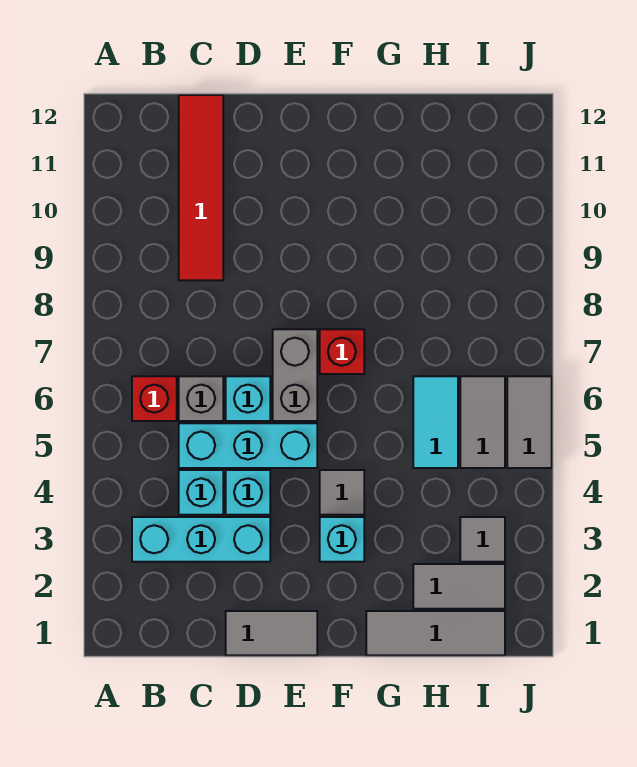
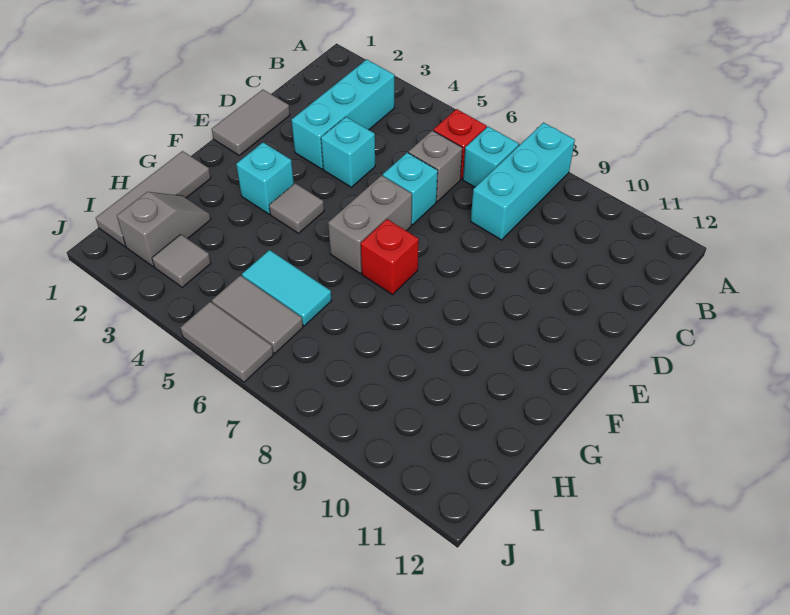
cyan 1x1 brick [179,470,223,515] -> cyan 1x1 brick moved to [463,127,519,187]
cyan 1x3 brick [179,423,317,468] -> cyan 1x3 brick moved to [471,123,575,240]
red 1x4 tile [179,95,223,280] -> none
grey 1x2 brick [273,329,317,421] -> grey 1x2 brick turned to [328,175,412,273]
grey 1x2 tile [413,564,505,609] -> grey 1x2 slope [117,192,211,267]

